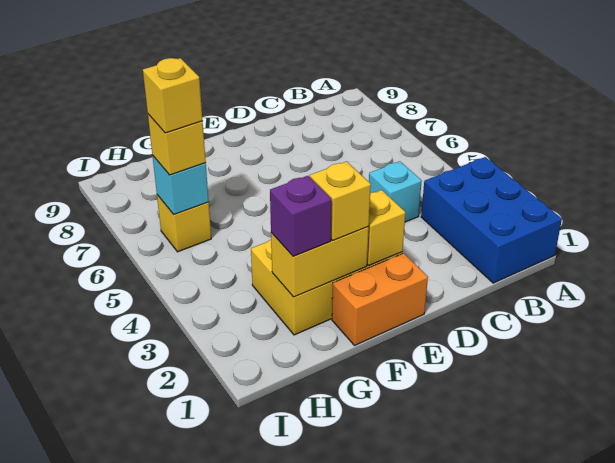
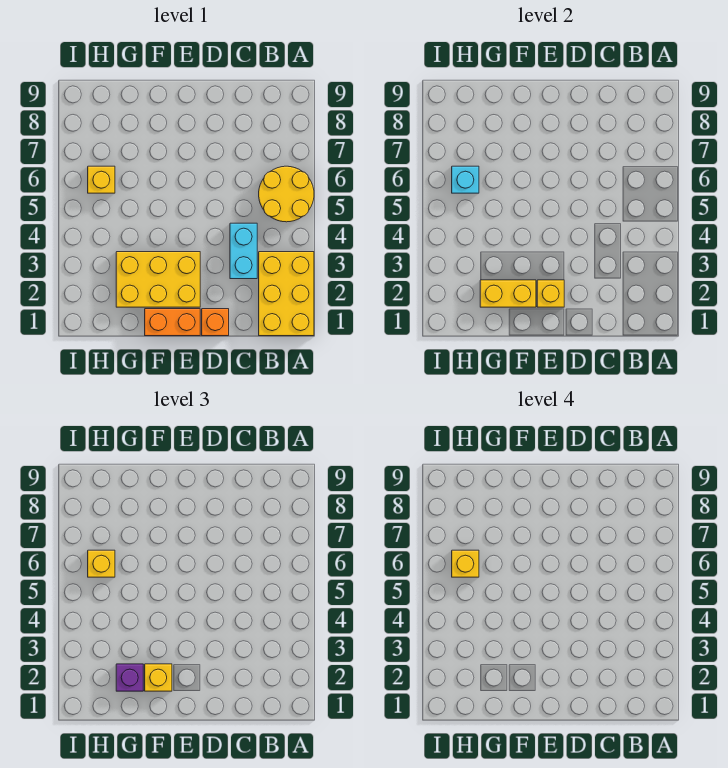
blue 2x3 brick [421,157,562,283] -> yellow 2x3 brick [259,252,314,336]
none -> yellow 2x2 round brick [259,166,314,222]
cyan 1x1 brick [369,161,422,222] -> cyan 1x2 brick [230,223,257,279]
none -> orange 1x1 brick [202,309,229,336]

